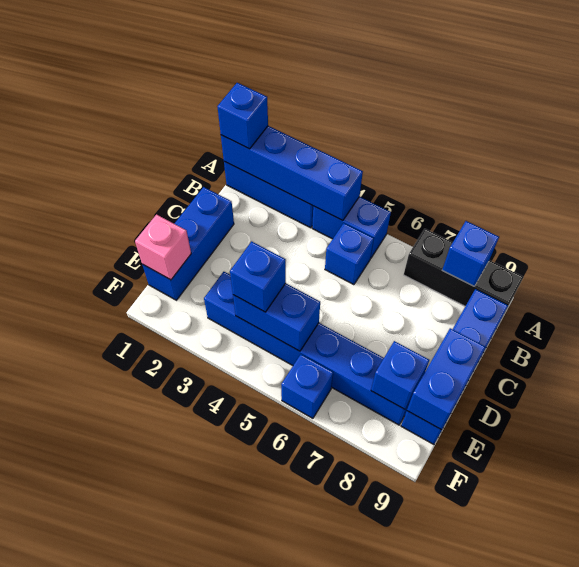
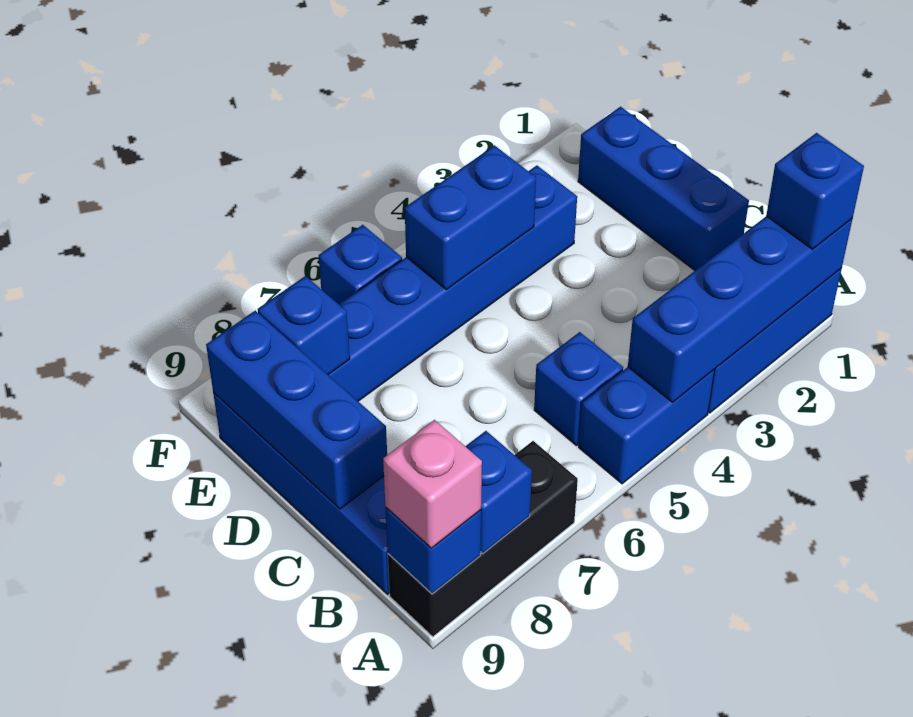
blue 1x2 brick [407,328,486,430] -> blue 1x3 brick [206,311,387,509]
pink 1x1 brick [135,215,191,280] -> pink 1x1 brick moved to [383,420,482,548]
blue 1x1 brick [230,241,286,312] -> blue 1x1 brick moved to [386,508,481,594]

